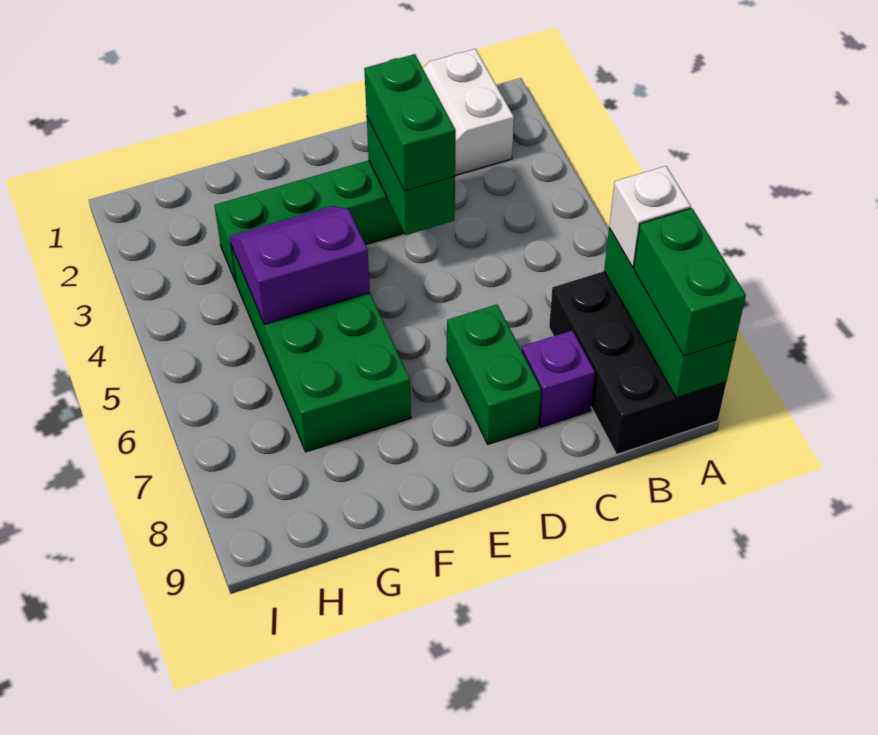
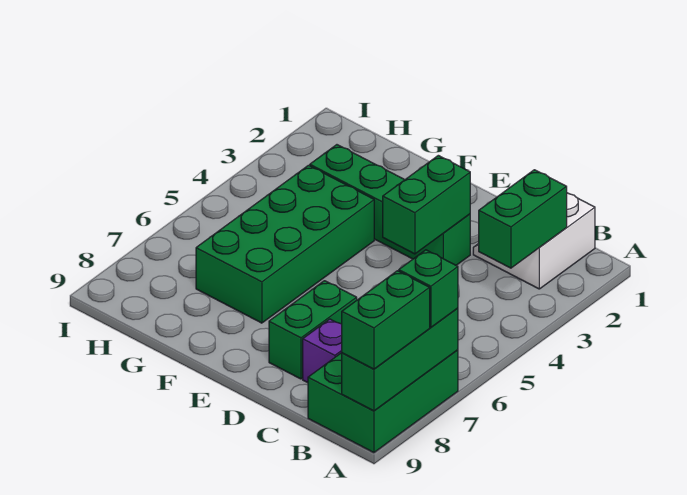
black 2x3 brick [549,271,726,454] -> green 2x3 brick [308,350,458,453]
white 1x1 brick [609,166,691,267] -> green 1x1 brick [399,250,458,327]
green 1x2 brick [364,54,456,191] -> green 1x2 brick moved to [479,170,567,268]
purple 2x2 slope [230,206,370,324] -> none

